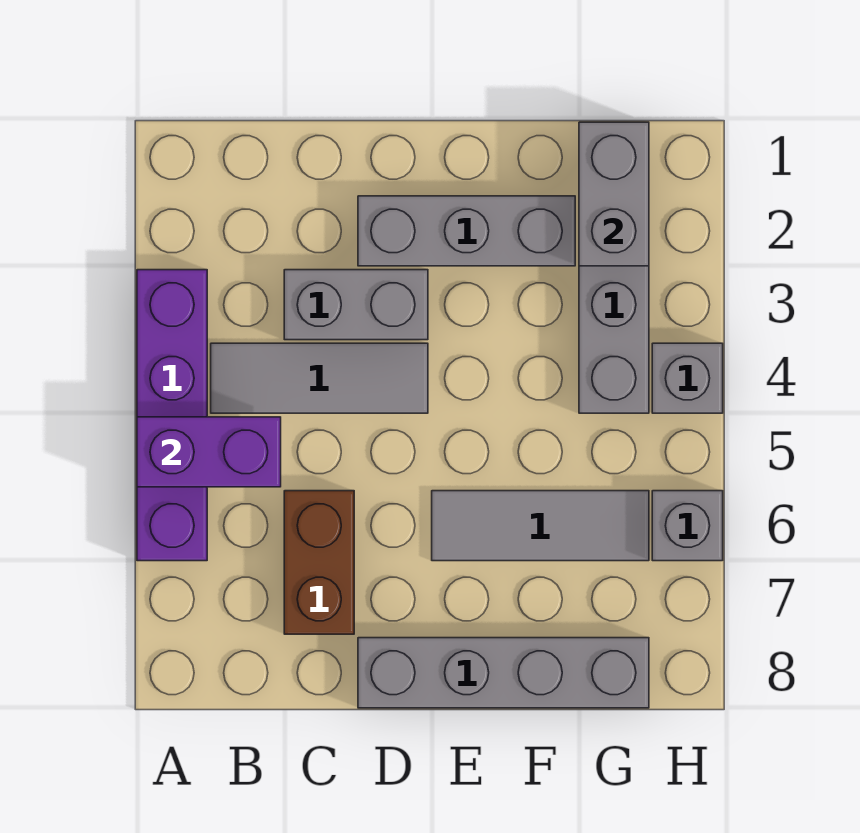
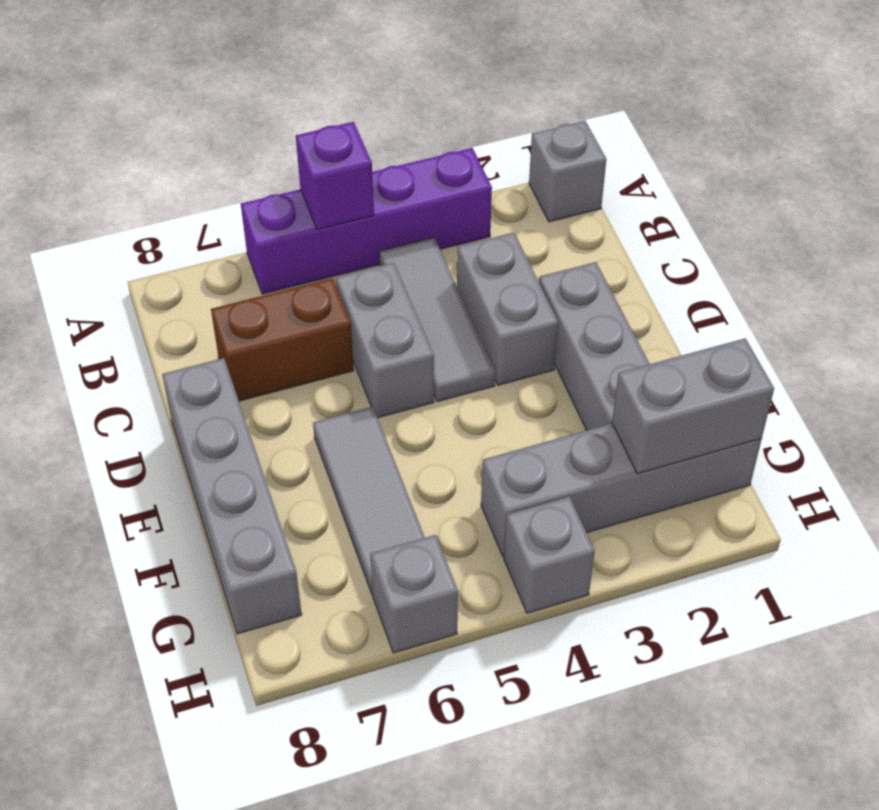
none -> grey 1x1 brick [529,121,606,222]
purple 1x2 brick [137,417,281,487] -> purple 1x1 brick [296,122,374,229]
none -> grey 1x2 brick [336,263,434,418]

